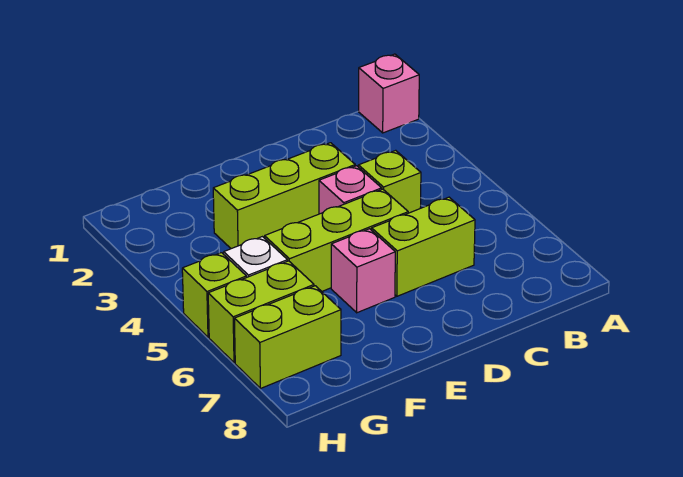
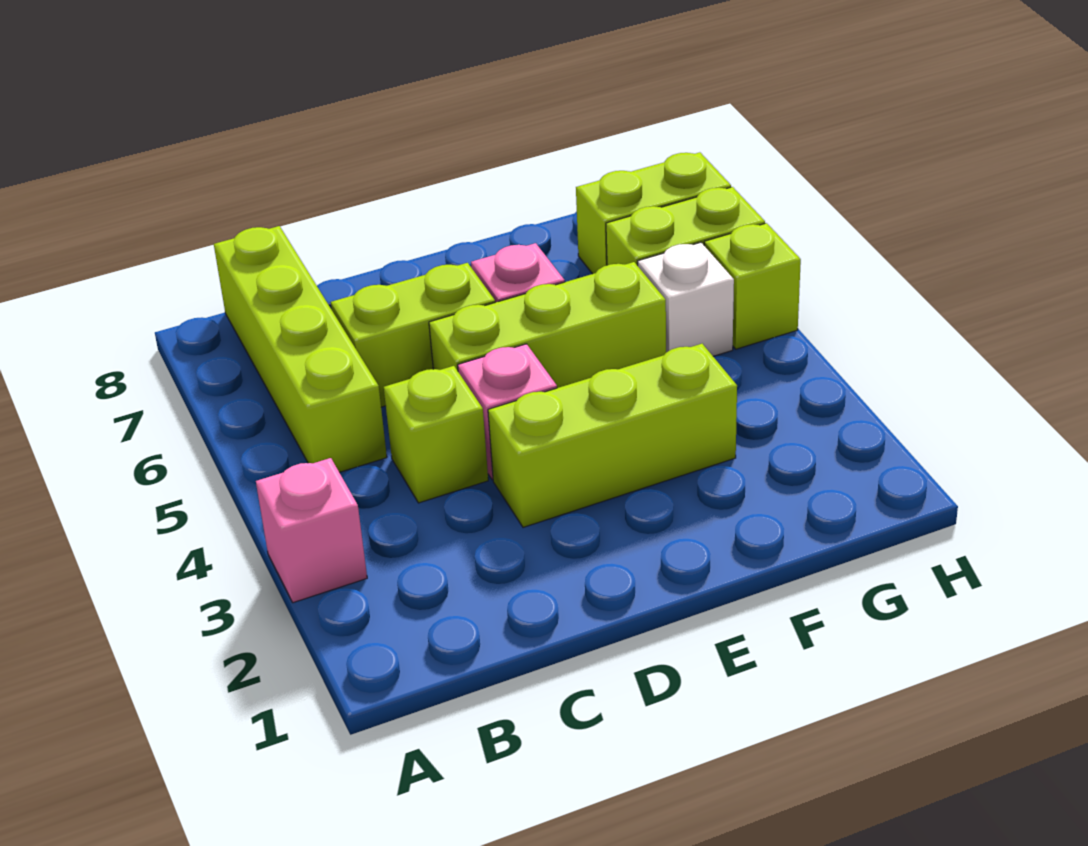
pink 1x1 brick [359,54,419,133] -> pink 1x1 brick moved to [256,458,367,603]
none -> lime 1x4 brick [214,226,387,472]

